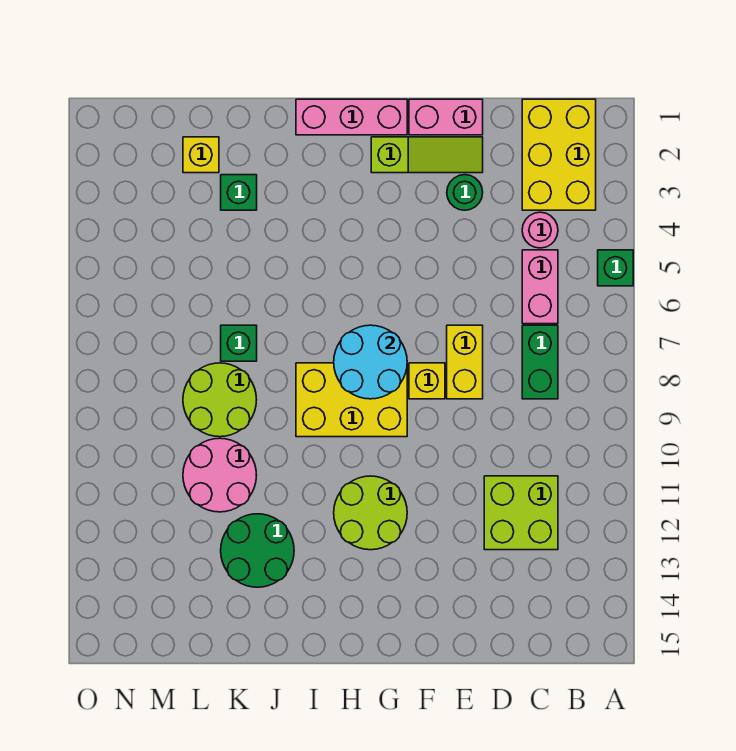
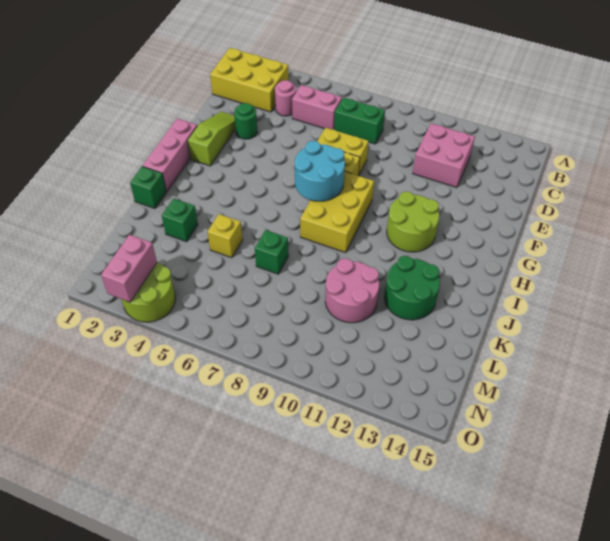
green 1x1 brick [598,250,633,286] -> green 1x1 brick moved to [130,166,166,208]
lime 2x2 brick [484,476,558,550] -> pink 2x2 brick [413,124,475,187]
pink 1x2 brick [409,99,483,135] -> pink 1x2 brick moved to [101,235,157,302]
lime 2x2 round brick [183,363,257,437] -> lime 2x2 round brick moved to [121,263,175,322]
yellow 1x1 brick [183,137,219,173] -> yellow 1x1 brick moved to [208,214,243,258]

